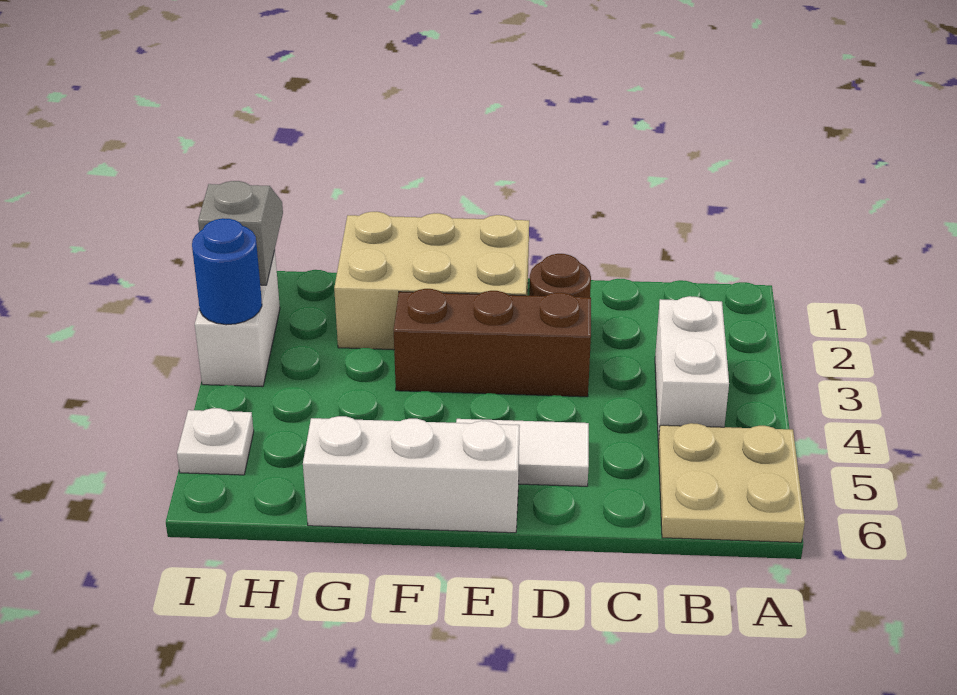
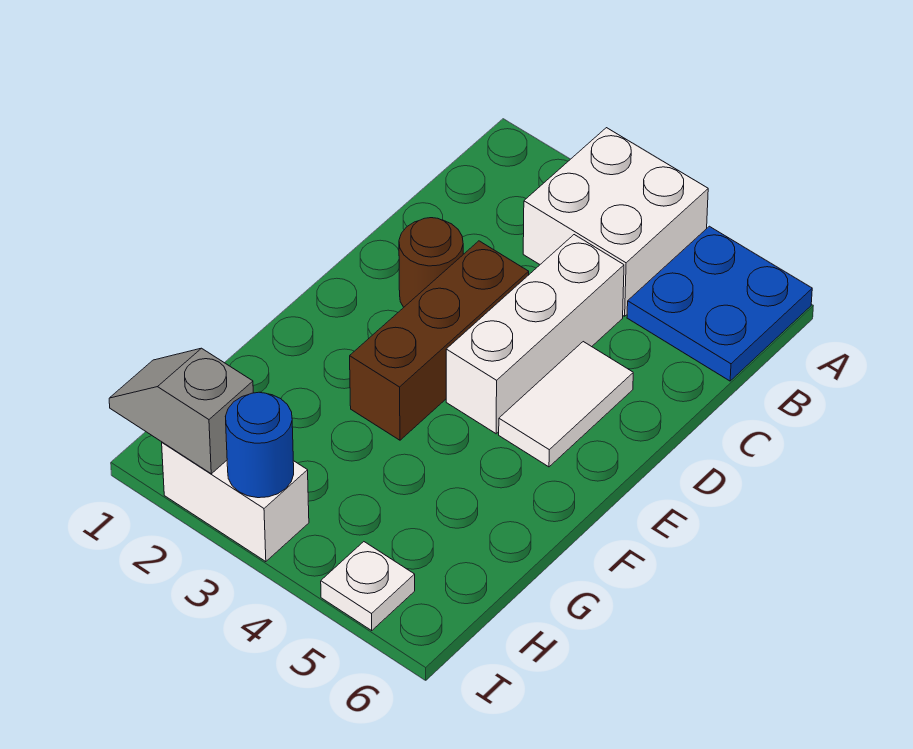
tan 2x2 plate [658,423,805,543] -> blue 2x2 plate [627,226,812,381]
white 1x2 brick [655,296,729,442] -> white 2x2 brick [523,128,708,316]
tan 2x3 brick [334,212,529,350] -> none
white 1x3 brick [303,416,520,533] -> white 1x3 brick moved to [446,235,624,434]

